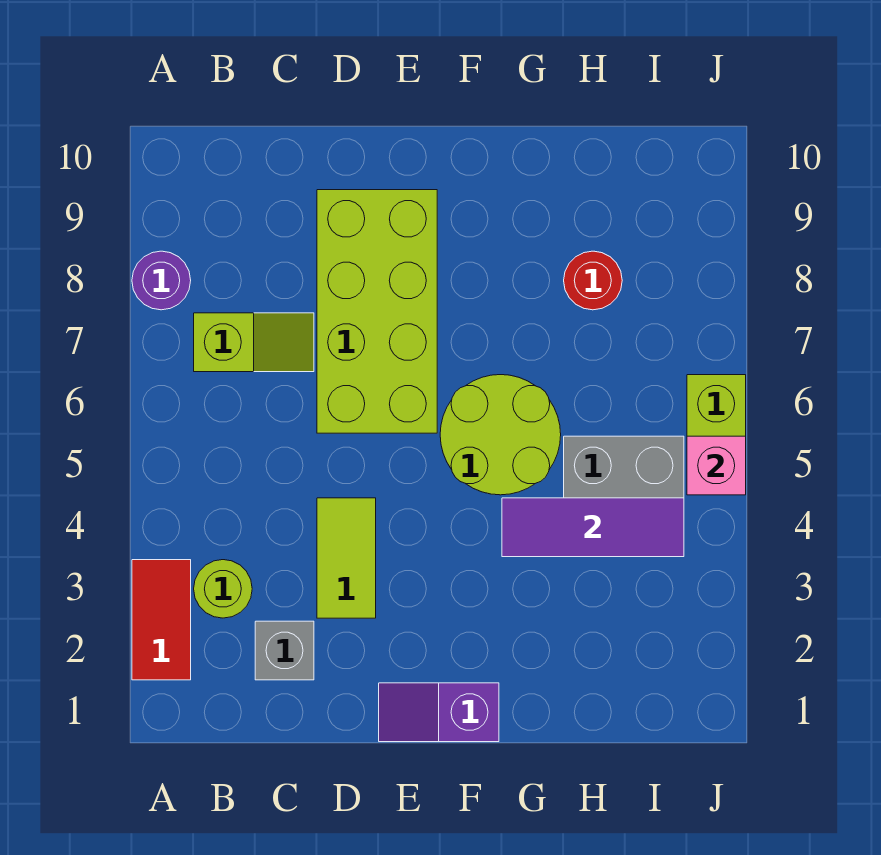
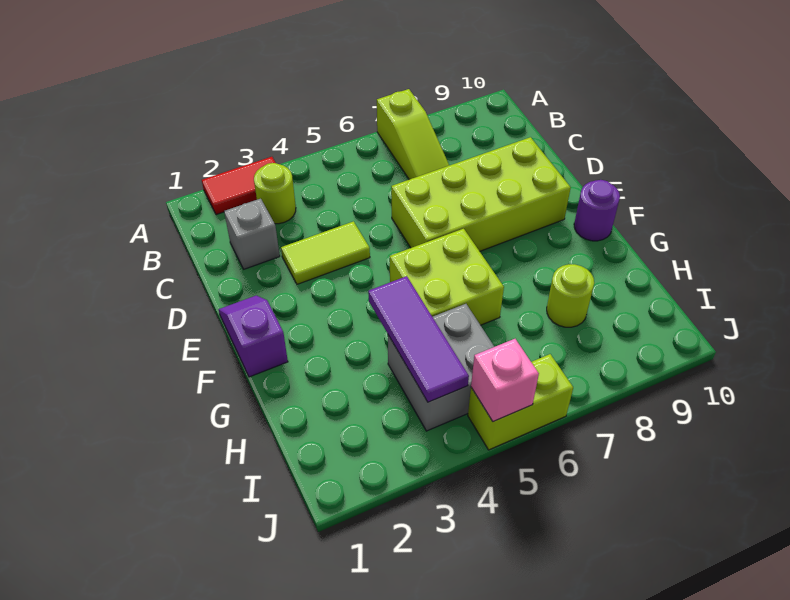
purple 1x1 round brick [132,251,191,310] -> purple 1x1 round brick moved to [574,180,620,241]
lime 1x2 slope [194,313,314,372] -> lime 1x3 slope [377,89,449,180]
lime 2x2 round brick [440,375,561,495] -> lime 2x2 brick [390,229,504,325]
red 1x1 round brick [564,251,622,310] -> lime 1x1 round brick [547,264,594,327]

